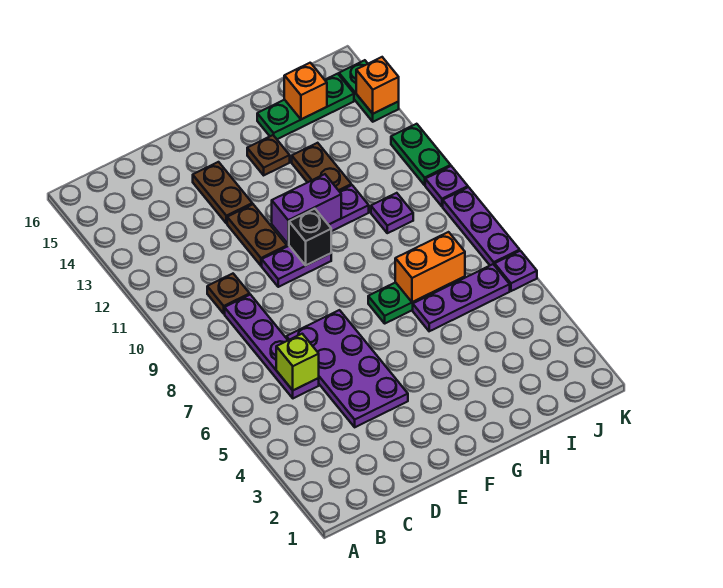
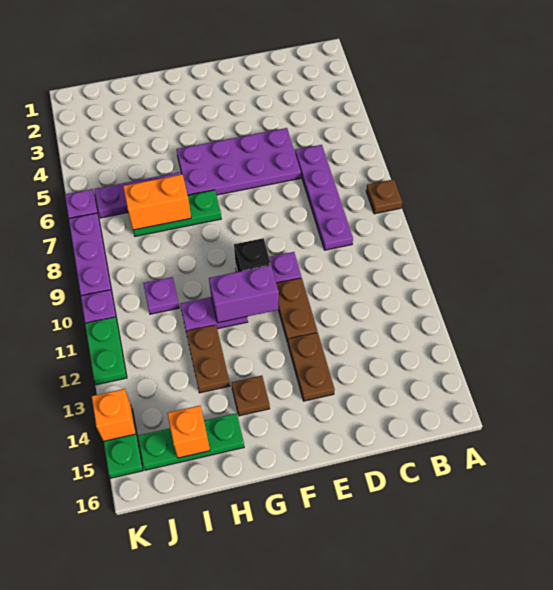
lime 1x1 brick [276,334,319,390] -> none
brown 1x1 plate [207,274,250,314] -> brown 1x1 plate moved to [366,179,402,214]
purple 2x4 plate [286,310,408,427] -> purple 2x4 plate turned to [177,128,301,195]

